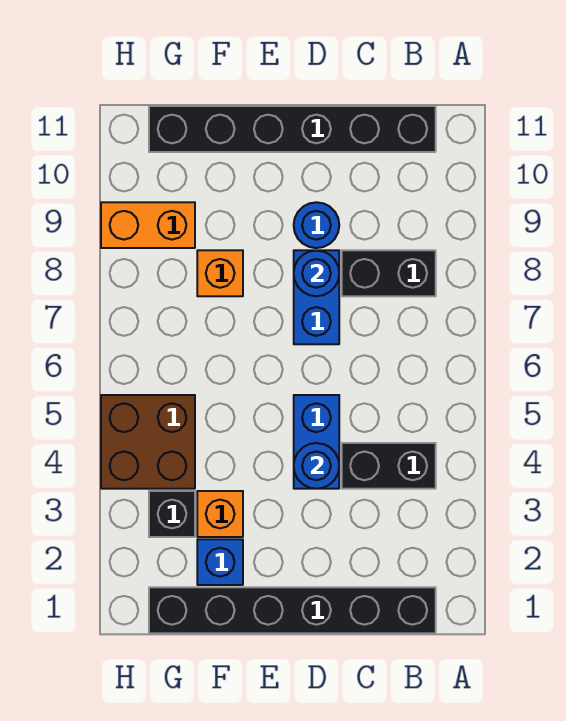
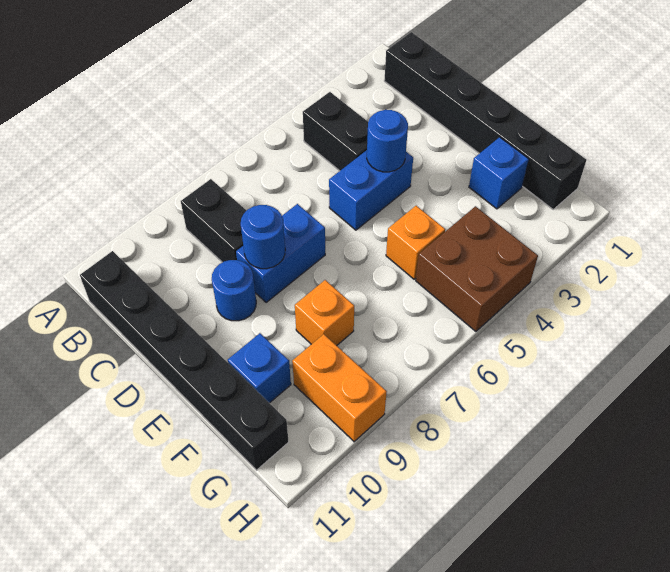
orange 1x1 brick [197,491,243,537] -> orange 1x1 brick moved to [386,206,445,279]
none -> blue 1x1 brick [228,333,291,403]
black 1x1 brick [149,491,195,537] -> none

